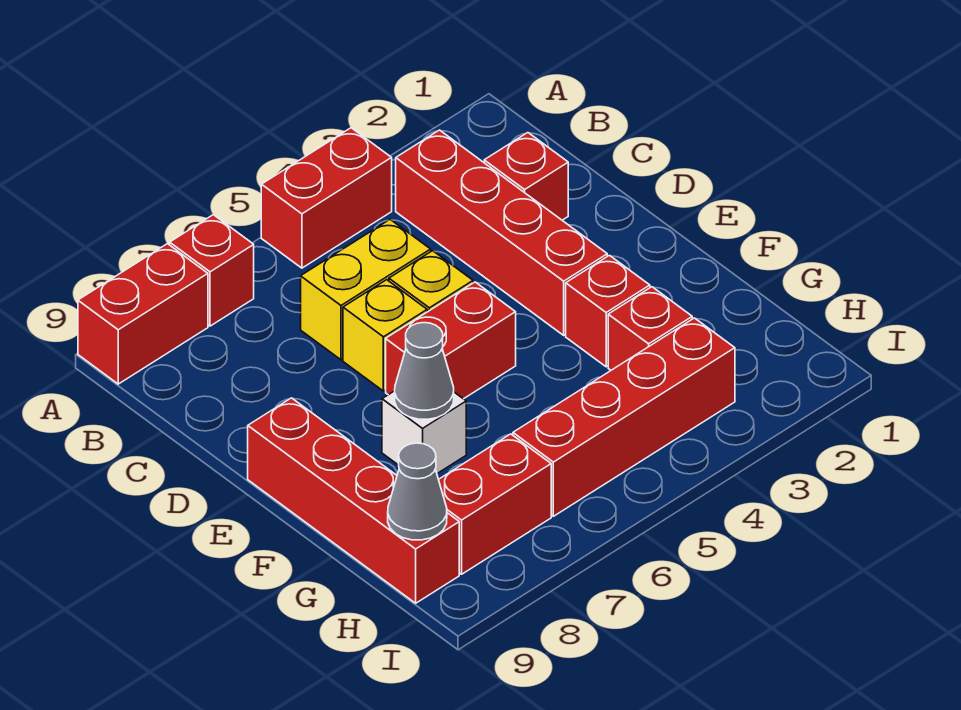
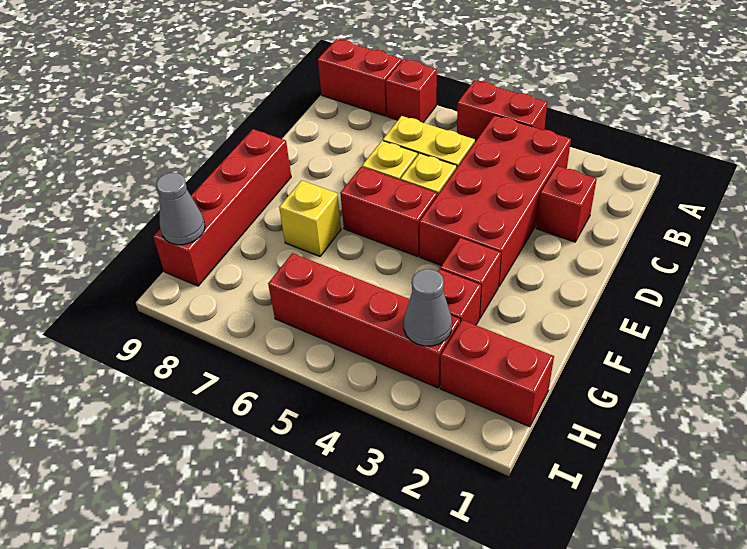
red 1x4 brick [396,130,607,335] -> red 2x4 brick [420,115,571,287]
white 1x1 brick [382,391,466,473] -> yellow 1x1 brick [279,180,341,256]
grey 1x1 cone [395,323,454,419] -> grey 1x1 cone moved to [404,269,452,346]
red 1x2 brick [439,434,551,574] -> red 1x2 brick moved to [440,320,554,427]

